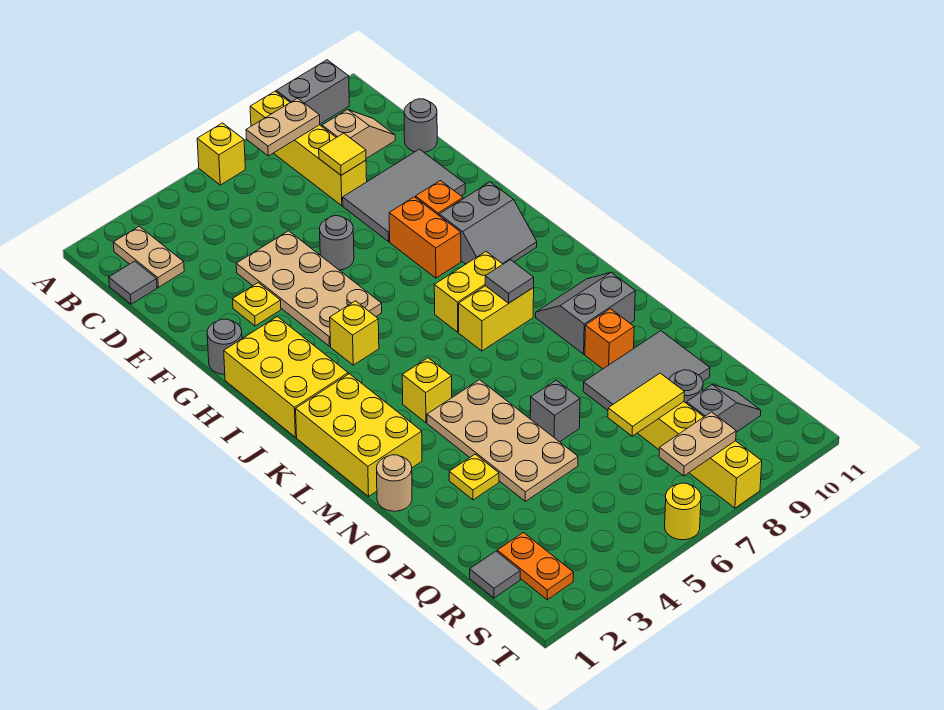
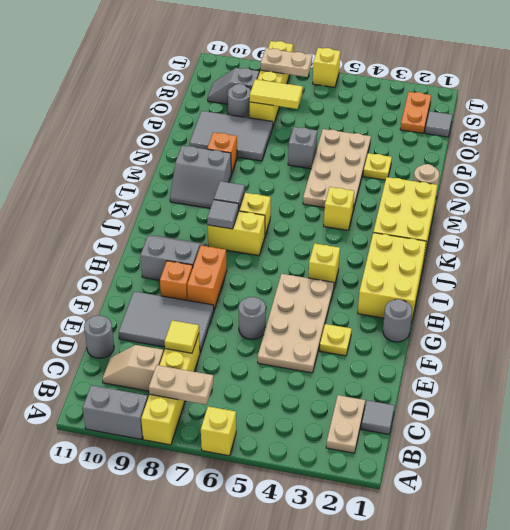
none -> grey 1x1 tile [207,200,239,229]
yellow 1x1 round brick [665,483,701,540] -> yellow 1x1 brick [313,48,340,87]

